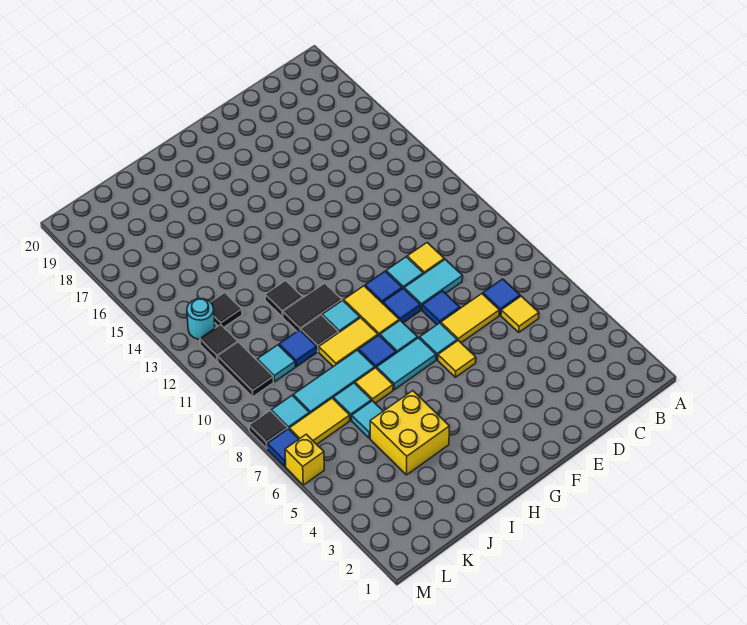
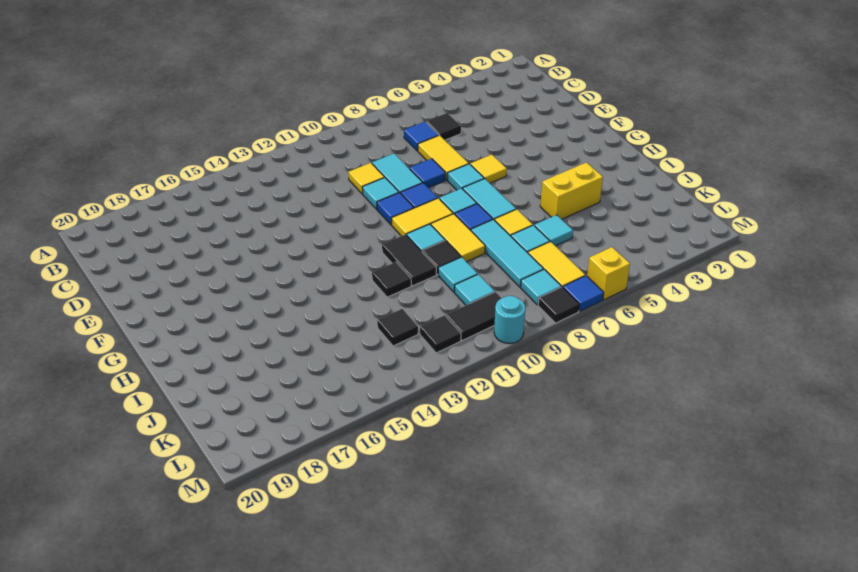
yellow 1x1 tile [501,296,539,332] -> black 1x1 tile [426,113,461,140]
yellow 2x2 brick [370,391,450,475] -> yellow 1x2 brick [540,162,603,219]
blue 1x1 tile [279,330,317,367] -> cyan 1x1 tile [438,257,478,292]
cyan 1x1 round brick [187,298,215,339] -> cyan 1x1 round brick moved to [494,296,525,343]

